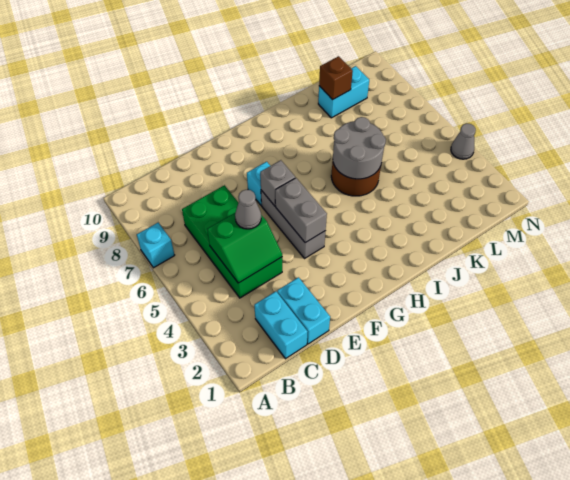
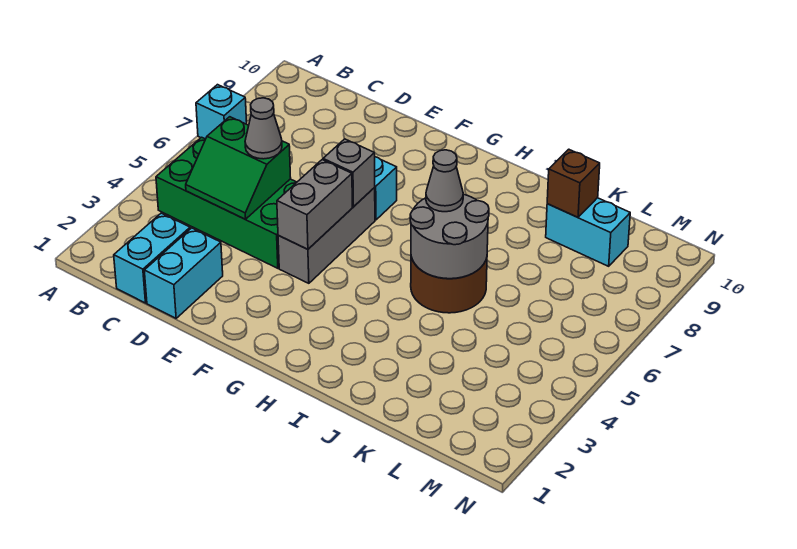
green 2x4 brick [182,185,282,298] -> green 2x4 brick turned to [156,137,297,268]
grey 1x1 cone [451,123,476,159] -> grey 1x1 cone moved to [426,150,463,212]

